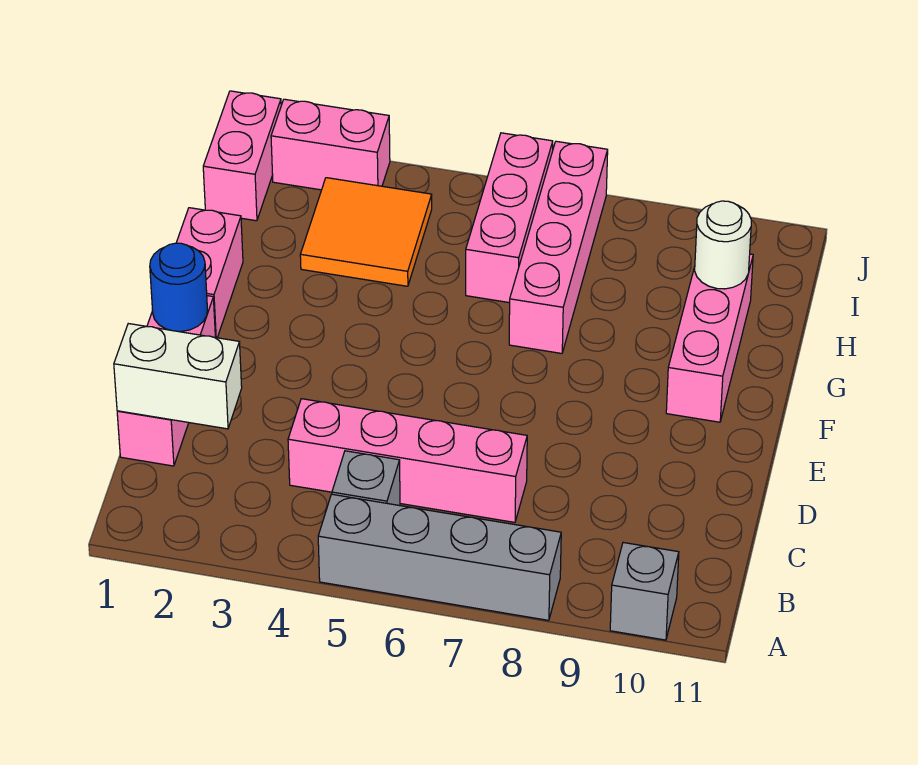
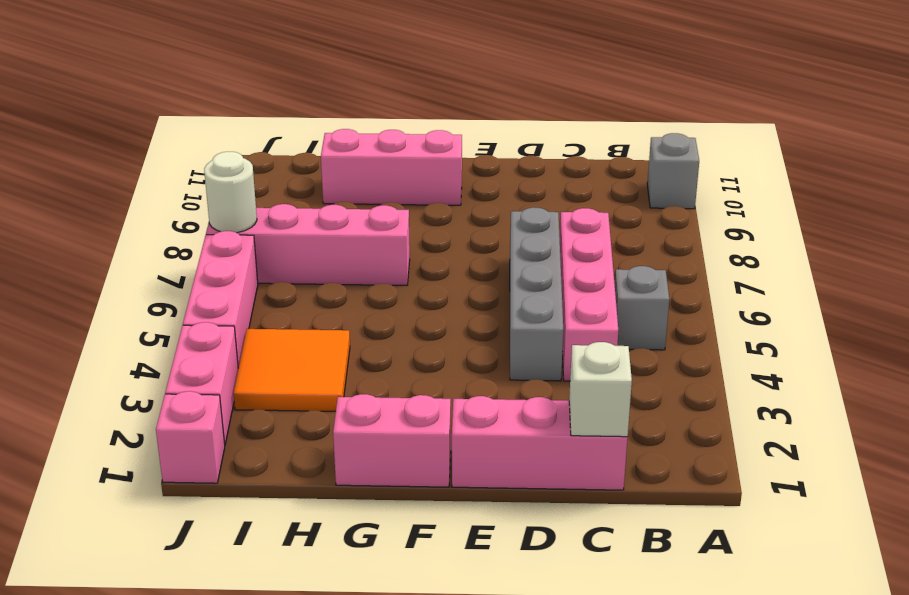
grey 1x4 brick [318,494,561,620] -> grey 1x4 brick moved to [510,207,563,381]
white 1x2 brick [114,324,242,429] -> white 1x1 brick [569,342,632,437]
blue 1x1 round brick [150,243,207,331] -> none
pink 1x3 brick [466,133,553,303] -> pink 1x3 brick turned to [183,231,258,368]
white 1x1 round brick [695,201,751,289] -> white 1x1 round brick moved to [204,152,257,233]
pink 1x2 brick [203,91,281,221] -> pink 1x1 brick [156,391,225,483]

